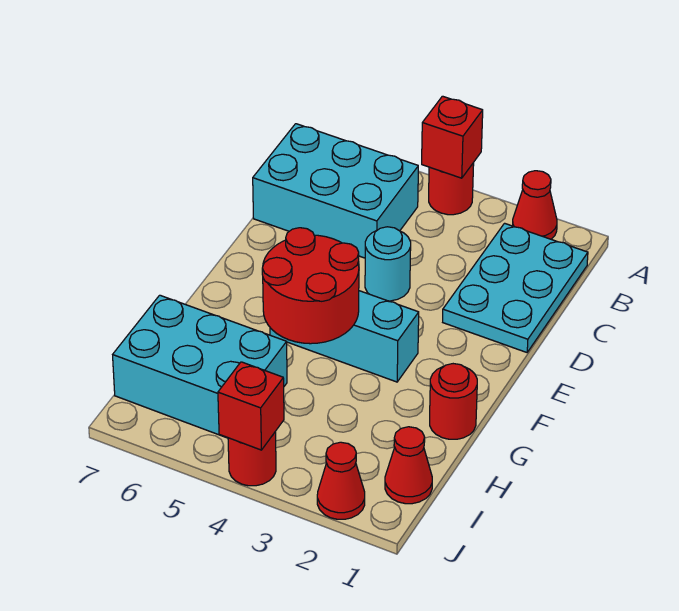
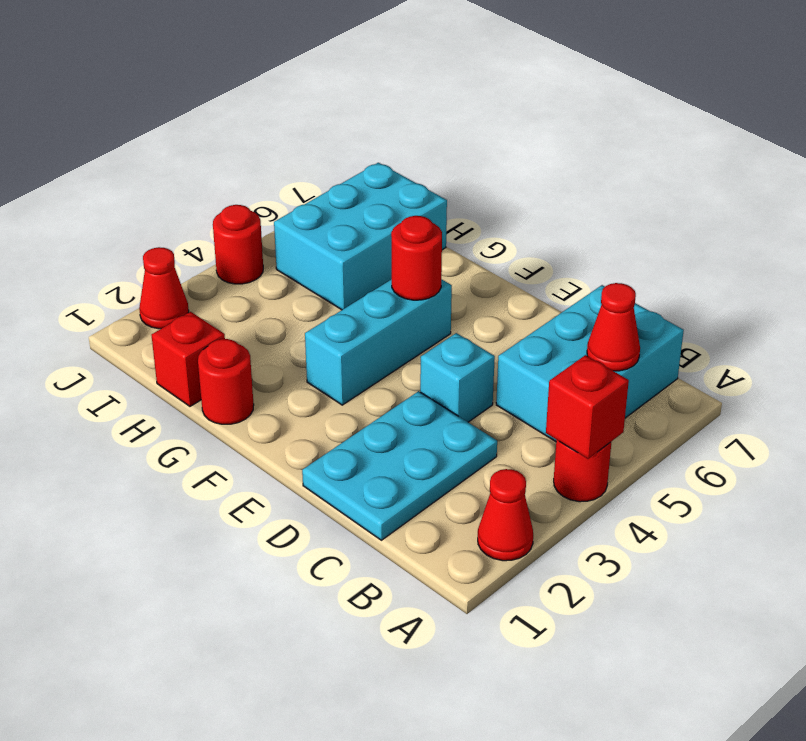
cyan 2x3 plate [443,223,588,352] -> cyan 2x3 plate turned to [302,391,497,540]
cyan 1x1 round brick [365,227,411,301] -> cyan 1x1 brick [420,333,495,422]
red 2x2 round brick [262,228,359,344] -> red 1x1 round brick [391,216,442,300]
red 1x1 cone [385,427,432,504] -> red 1x1 cone moved to [587,283,640,371]
red 1x1 brick [218,362,284,450] -> red 1x1 brick moved to [152,312,225,406]

